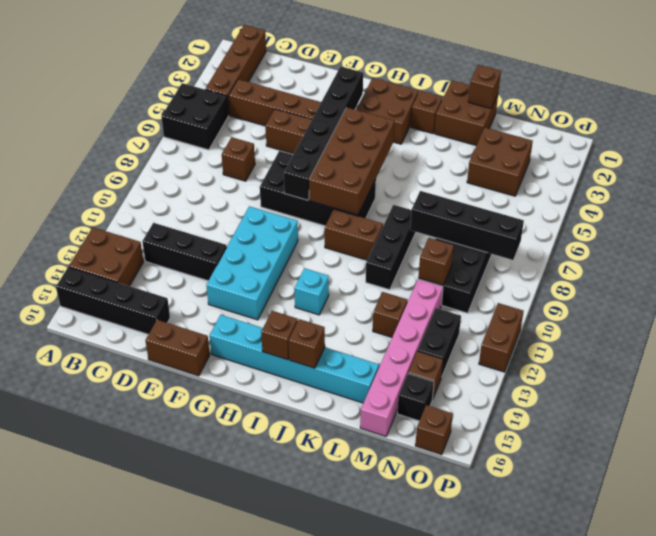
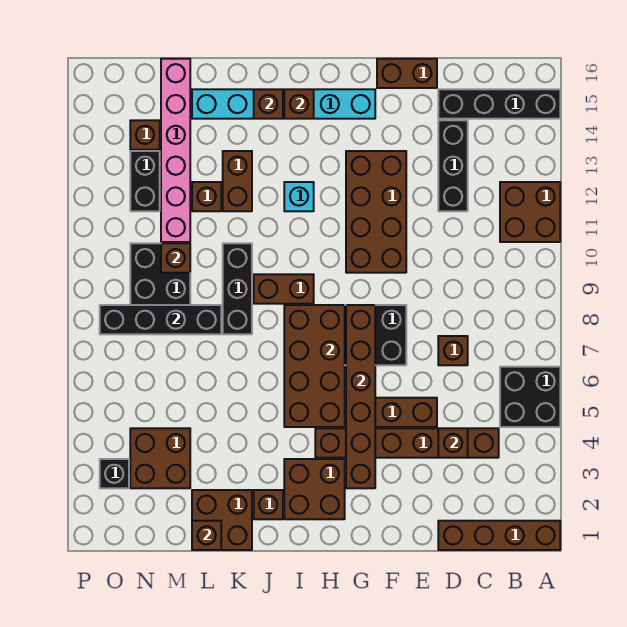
brown 2x2 brick [69,227,144,286] -> brown 2x2 brick moved to [500,182,560,242]
brown 1x4 brick [205,25,266,116] -> brown 1x4 brick turned to [438,521,560,550]
black 1x3 brick [142,223,227,281] -> black 1x3 brick turned to [438,120,468,211]
cyan 2x4 brick [206,206,298,320] -> brown 2x4 brick [346,151,406,273]
black 1x6 brick [284,67,363,200] -> brown 1x6 brick [346,305,375,488]
black 1x1 brick [397,374,434,421] -> black 1x1 brick moved to [100,459,129,488]
brown 1x1 brick [415,405,453,455] -> brown 1x1 brick moved to [438,428,468,458]
brown 1x2 brick [479,303,523,372] -> brown 1x2 brick moved to [223,151,252,211]

